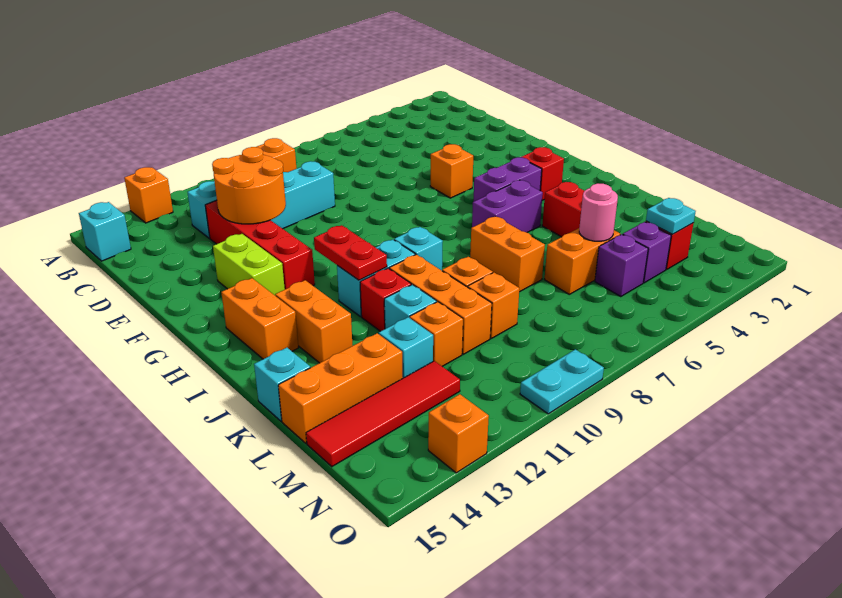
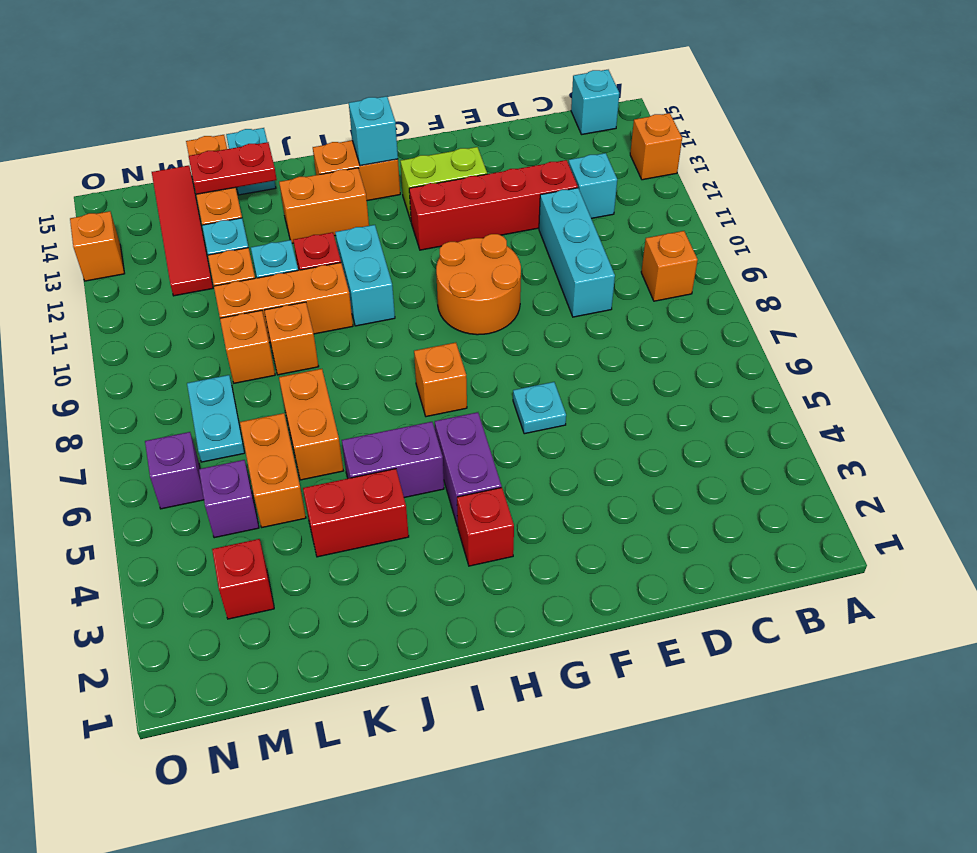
orange 2x2 round brick [212,147,286,224] -> orange 2x2 round brick moved to [436,234,521,335]
orange 1x1 brick [430,144,473,198] -> orange 1x1 brick moved to [414,343,467,417]
red 1x2 plate [314,225,387,280] -> red 1x2 plate moved to [189,142,277,194]
purple 1x2 brick [472,180,543,233] -> purple 1x2 brick turned to [342,422,444,498]
cyan 1x1 brick [394,227,443,271] -> cyan 1x1 brick moved to [349,96,398,166]
orange 1x2 brick [470,216,545,292] -> orange 1x2 brick turned to [279,369,343,480]
pink 1x1 round brick [579,183,618,241] -> none
cyan 1x1 plate [646,198,696,234] -> cyan 1x1 plate moved to [513,382,566,434]
purple 1x1 brick [623,222,671,283] -> purple 1x1 brick moved to [145,432,204,509]
cyan 1x2 plate [520,349,604,414] -> cyan 1x2 plate moved to [187,375,245,462]

